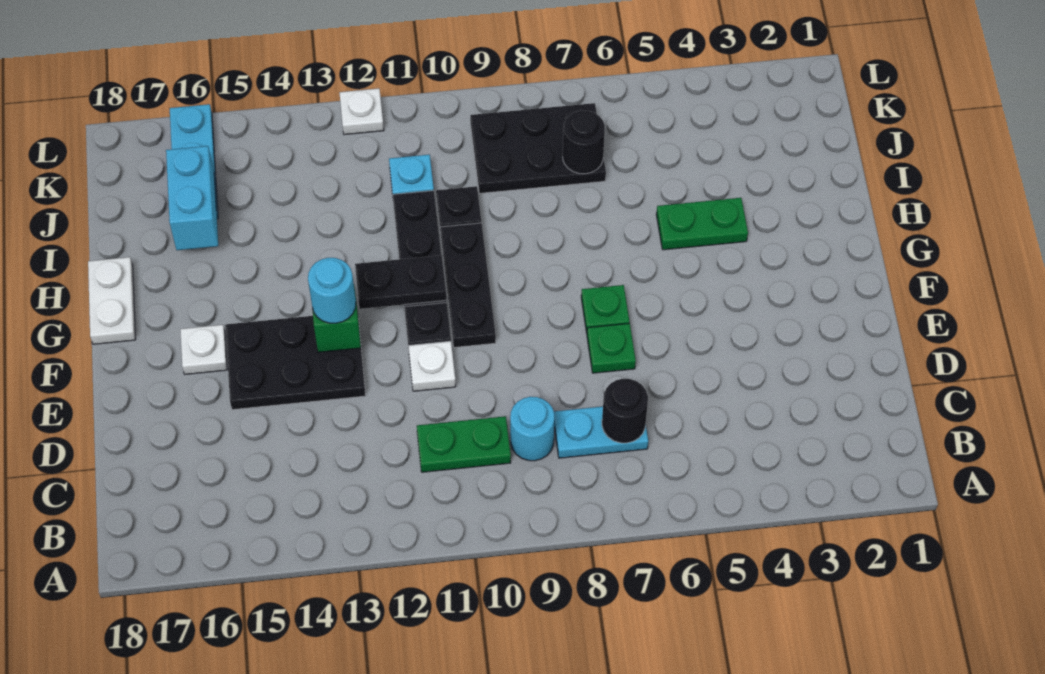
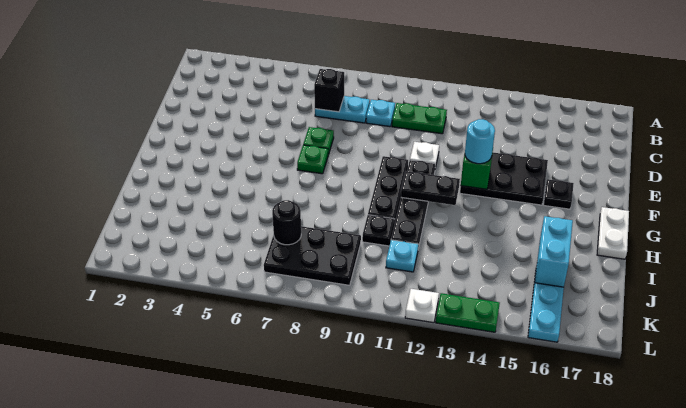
black 1x1 round brick [602,379,648,443] -> black 1x1 brick [314,69,344,112]
cyan 1x1 round brick [510,397,555,461] -> cyan 1x1 plate [366,100,395,127]
white 1x1 plate [180,325,227,374] -> black 1x1 plate [544,179,574,209]
green 1x2 plate [656,198,748,250] -> green 1x2 plate moved to [436,293,500,332]

